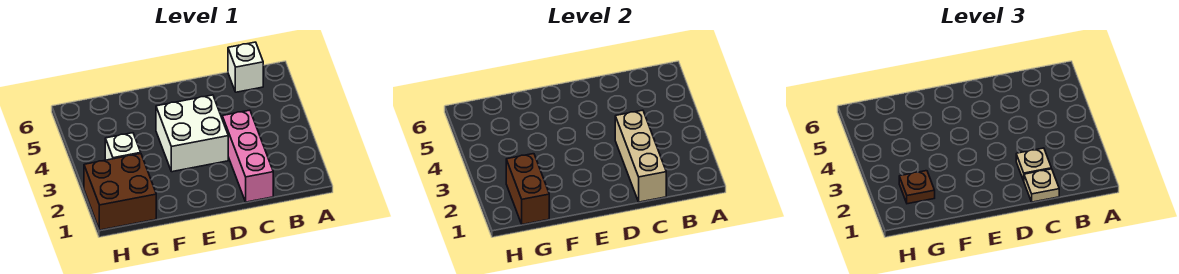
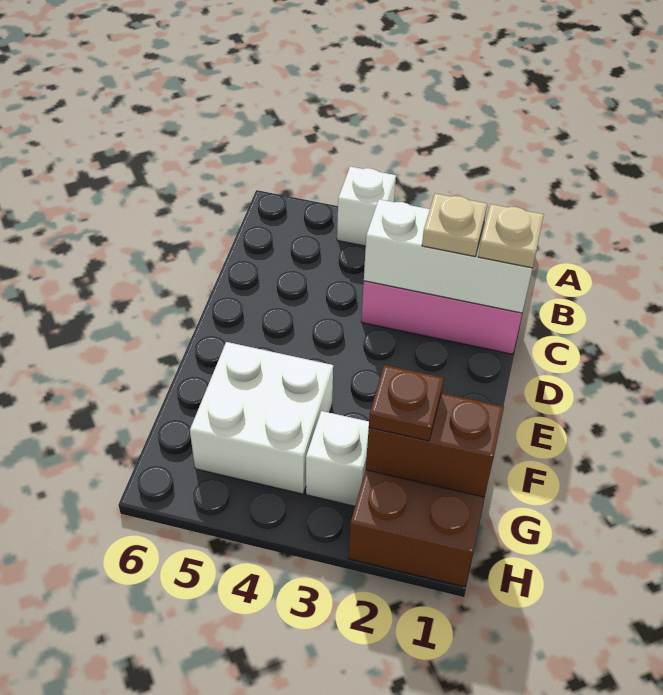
white 1x1 brick [228,42,263,92] -> white 1x1 brick moved to [337,167,396,246]
tan 1x3 brick [615,110,666,202] -> white 1x3 brick [364,199,532,313]
white 2x2 brick [156,95,228,172] -> white 2x2 brick moved to [190,342,333,494]

